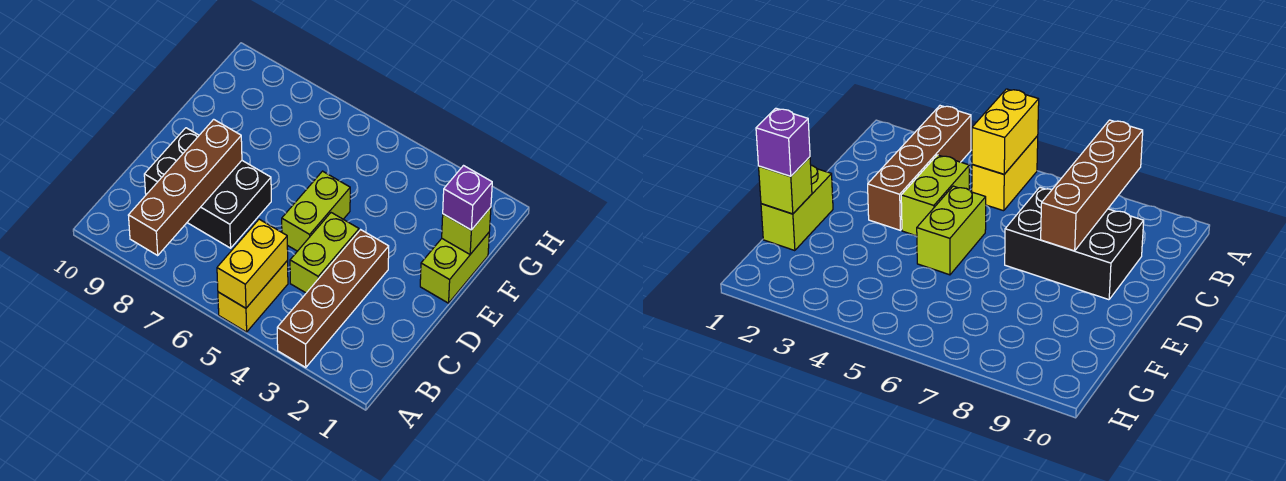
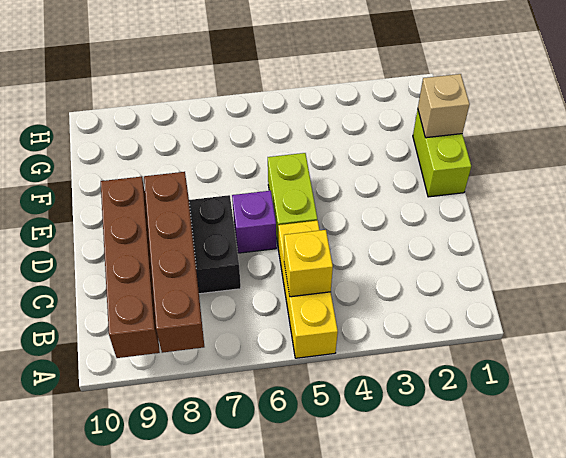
brown 1x4 brick [277,230,389,368] -> brown 1x4 brick moved to [101,177,160,358]
yellow 1x2 brick [218,260,288,332] -> yellow 1x3 brick [278,221,338,358]
yellow 1x2 brick [217,219,288,308] -> yellow 1x1 brick [284,230,333,297]
lime 1x2 brick [290,213,359,293] -> none
lime 1x1 brick [442,207,491,254] -> tan 1x1 brick [418,74,470,138]
purple 1x1 brick [443,166,492,230] -> purple 1x1 brick moved to [232,191,276,253]

